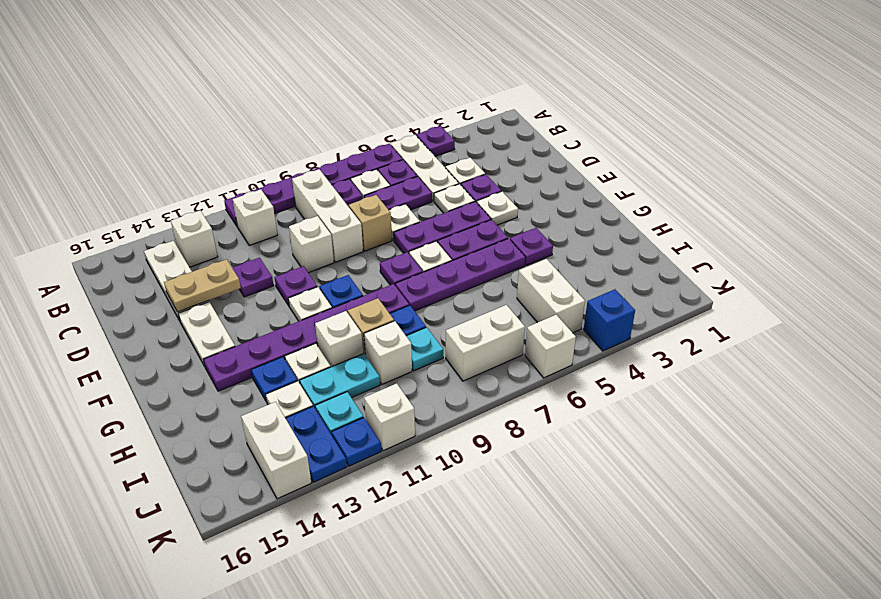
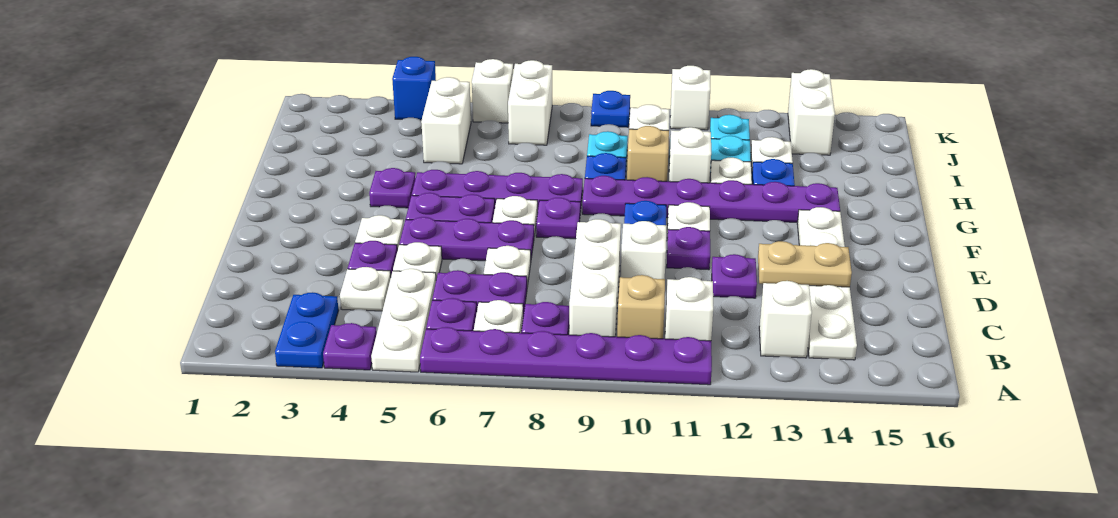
tan 1x1 brick [349,195,392,251] -> tan 1x1 brick moved to [617,275,665,339]
white 1x2 brick [446,305,525,381] -> white 1x2 brick turned to [508,60,552,145]
blue 1x2 plate [286,406,347,482] -> blue 1x2 plate moved to [275,292,339,368]
blue 1x1 plate [332,417,381,466] -> blue 1x1 plate moved to [591,91,630,127]

